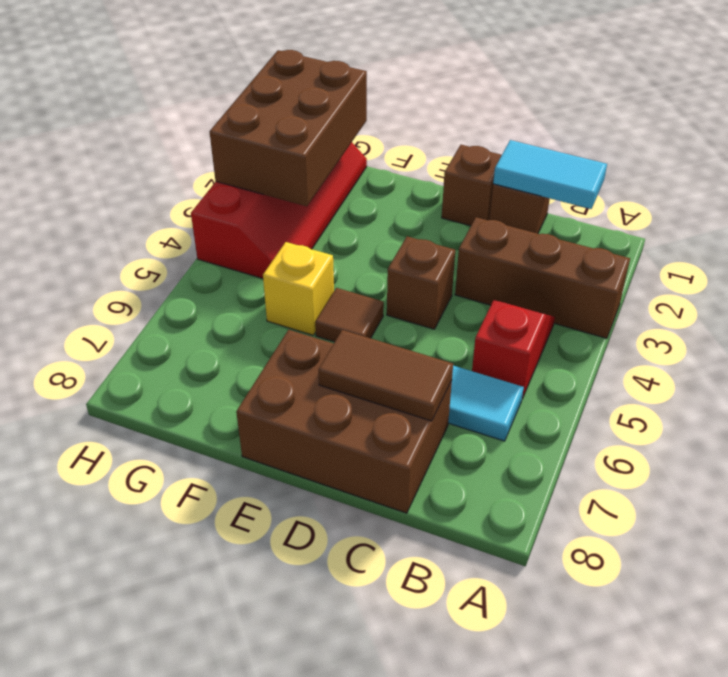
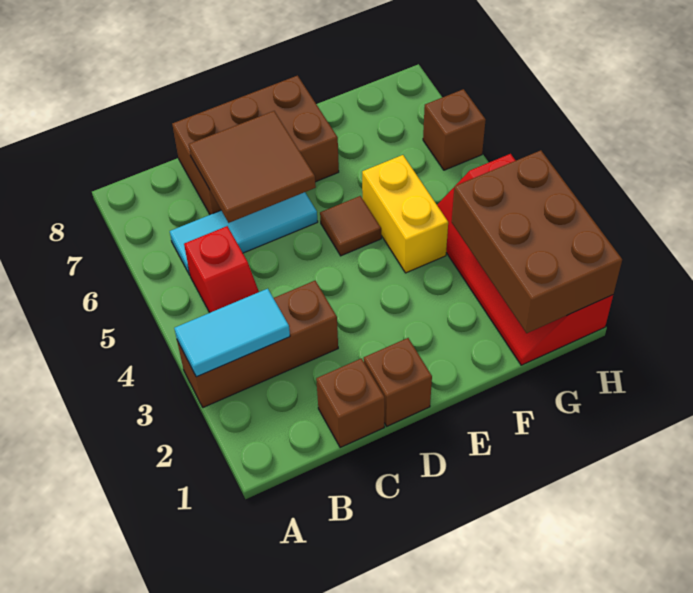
cyan 1x2 tile [493,140,607,209] -> cyan 1x2 tile moved to [174,289,290,377]
brown 1x2 tile [318,330,453,421] -> brown 2x2 tile [189,111,316,223]
brown 1x1 brick [387,236,455,329] -> brown 1x1 brick moved to [423,89,486,170]
yellow 1x1 brick [263,242,334,335] -> yellow 1x2 brick [362,155,448,273]

